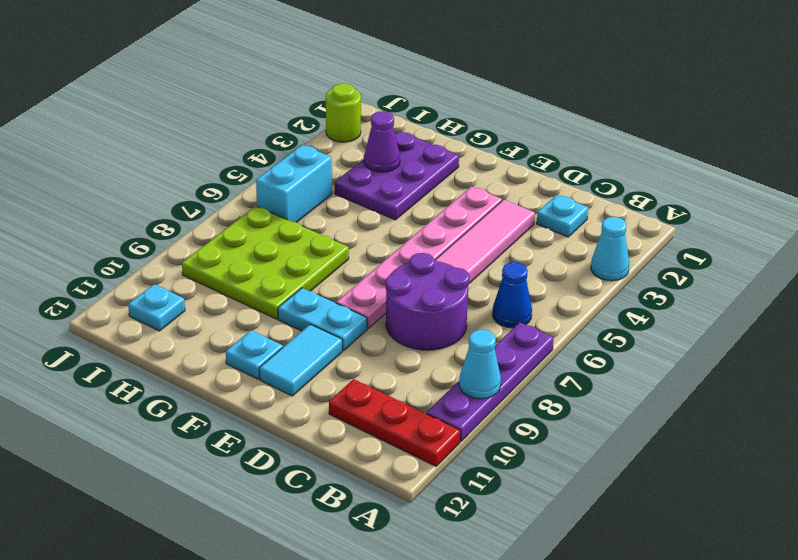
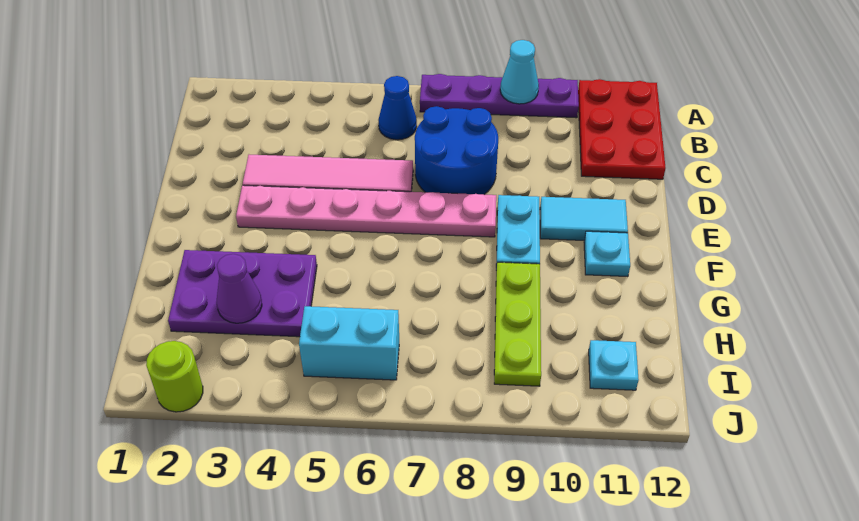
cyan 1x1 cone [591,217,629,281] -> none
red 1x3 plate [329,379,460,466] -> red 2x3 plate [578,79,666,179]
cyan 1x1 plate [537,195,588,237] -> none
purple 2x2 round brick [386,253,469,350] -> blue 2x2 round brick [415,106,498,194]
lime 3x3 plate [182,206,349,319] -> lime 1x3 plate [494,262,541,386]

